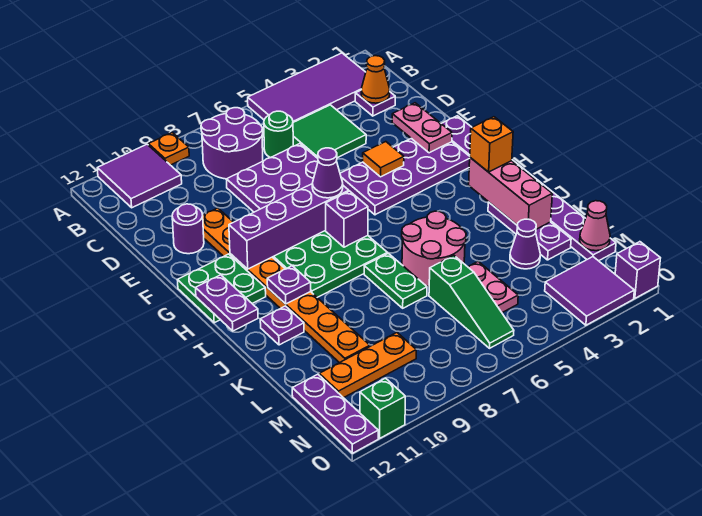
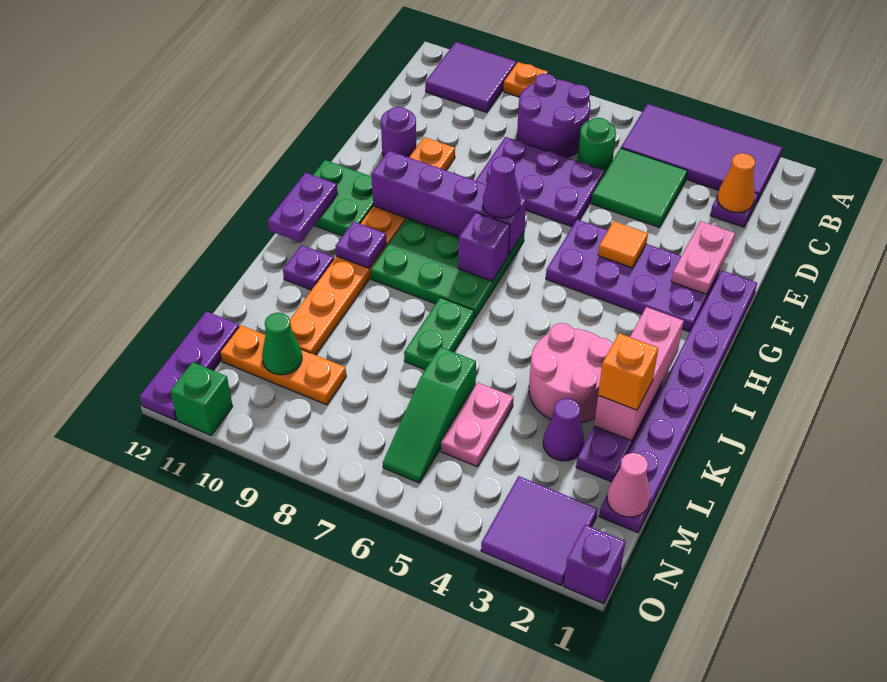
orange 1x1 brick [470,117,513,172] -> orange 1x1 brick moved to [598,333,658,410]
pink 2x2 round brick [402,211,466,286] -> pink 2x2 round brick moved to [529,323,613,423]
none -> green 1x1 cone [262,313,302,375]

